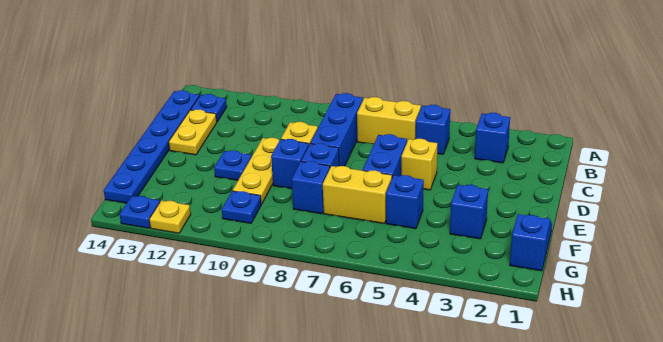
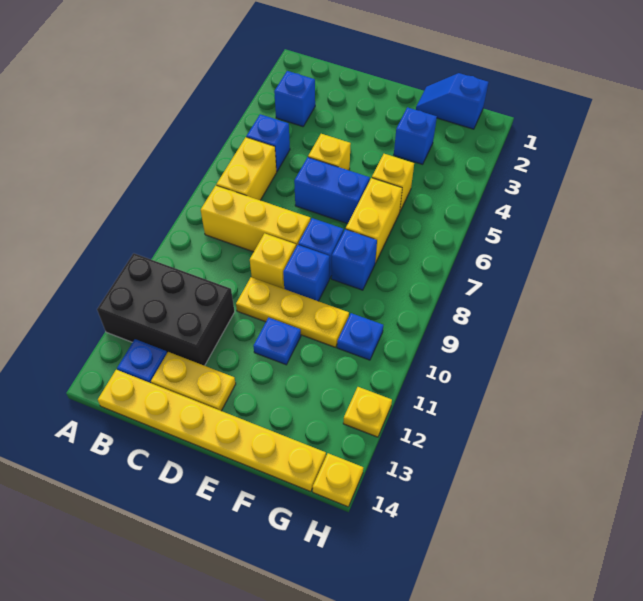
none -> black 2x3 brick [97,253,235,366]
blue 1x3 brick [310,93,363,166] -> yellow 1x3 brick [201,186,310,252]
blue 1x6 plate [104,90,199,203] -> yellow 1x6 plate [98,370,326,492]
blue 1x1 brick [386,175,424,229] -> yellow 1x1 brick [372,154,414,211]
blue 1x1 plate [119,196,160,228] -> none
none -> yellow 1x1 plate [313,453,363,507]

